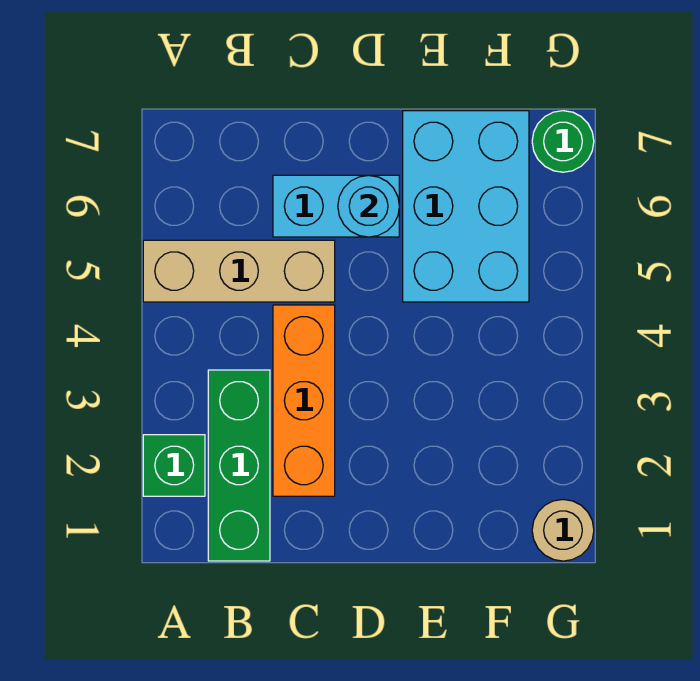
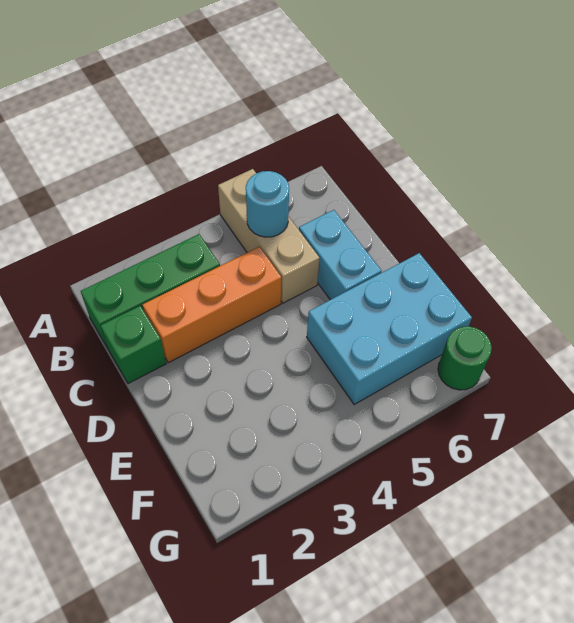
green 1x1 brick [143,435,205,496] -> green 1x1 brick moved to [101,306,166,384]
cyan 1x1 round brick [338,175,399,237] -> cyan 1x1 round brick moved to [246,171,289,237]
tan 1x1 round brick [532,500,594,561] -> none

